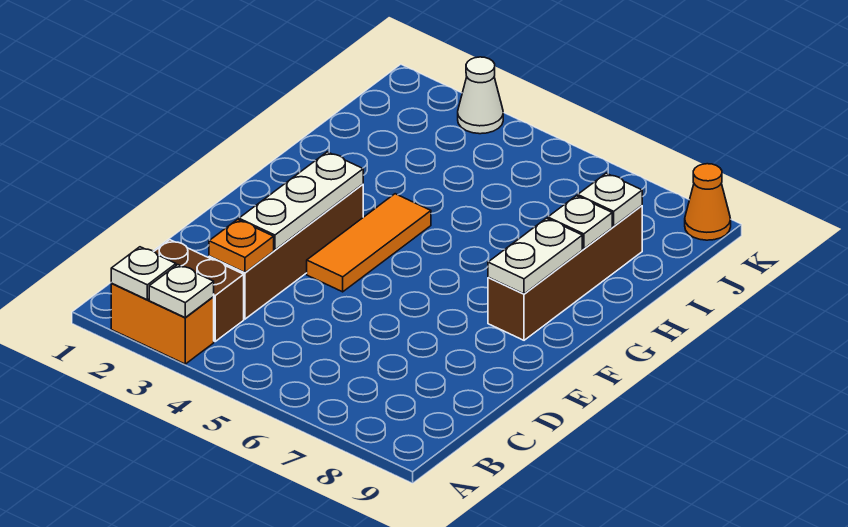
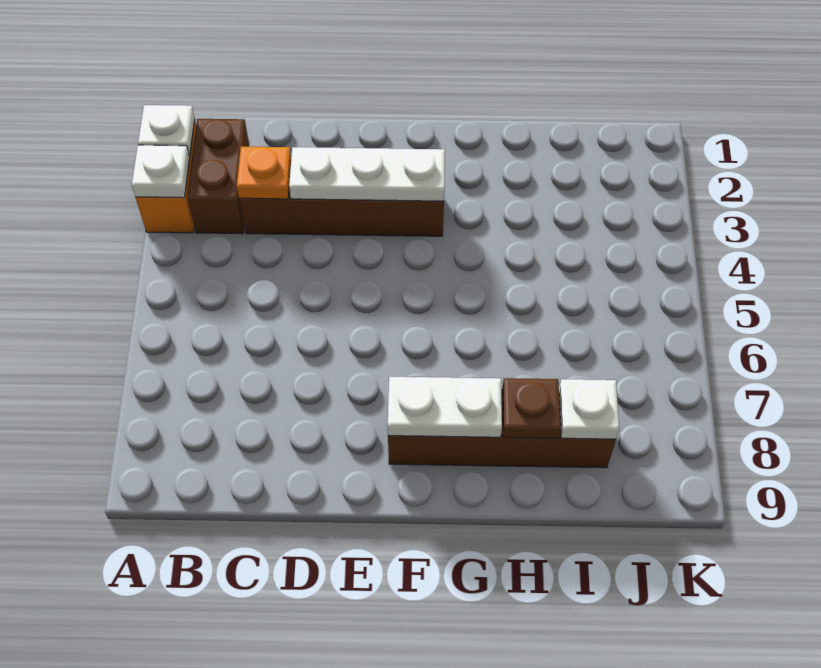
orange 1x3 tile [307,194,431,292] -> none
white 1x1 plate [548,196,612,249] -> brown 1x1 plate [502,378,561,438]
white 1x1 cone [458,57,503,134] -> none
orange 1x1 cone [685,164,731,240] -> none

